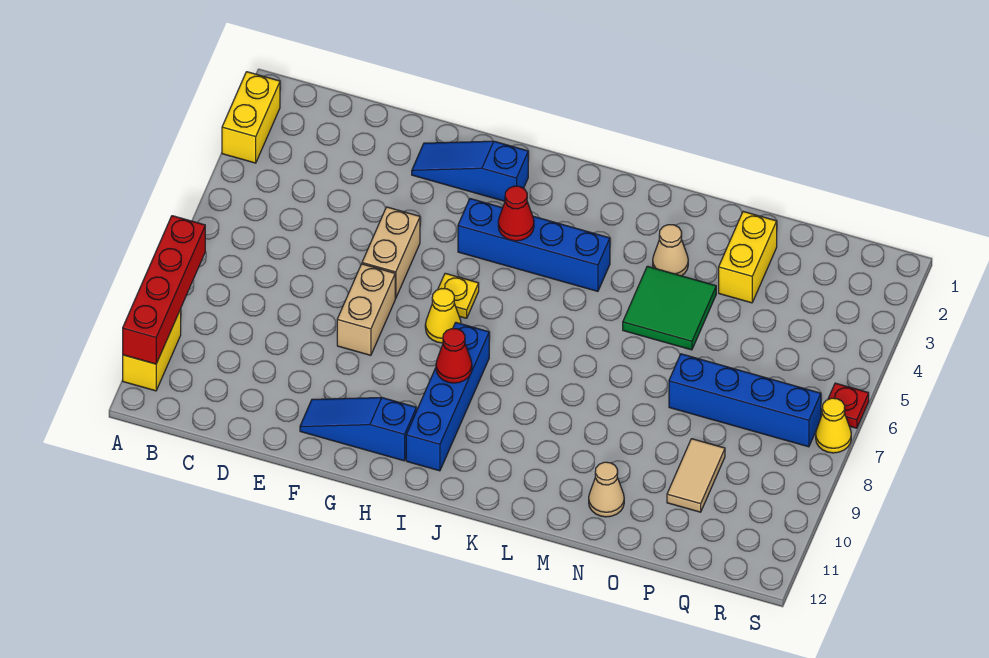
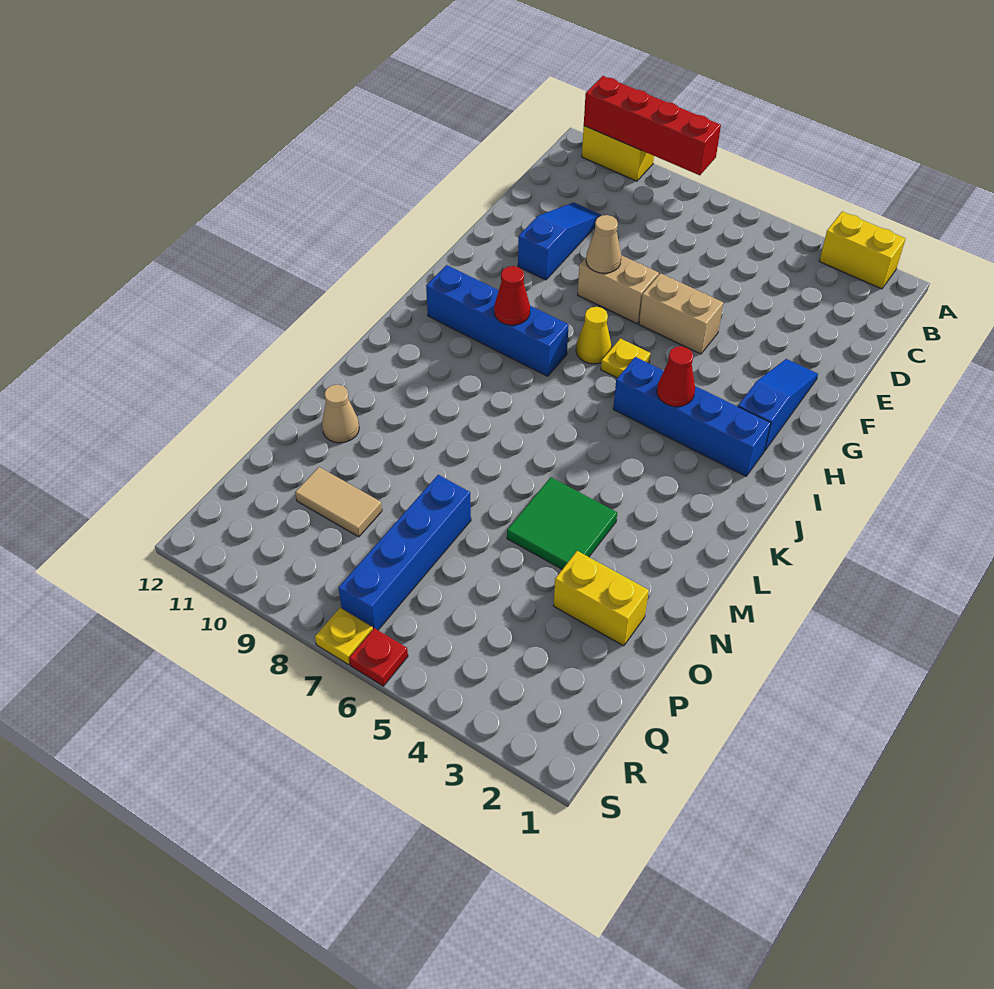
blue 1x3 slope [300,397,416,461] -> blue 1x3 slope moved to [518,202,601,280]
blue 1x4 brick [458,199,610,291] -> blue 1x4 brick turned to [613,357,771,476]
tan 1x1 cone [653,225,688,276] -> tan 1x1 cone moved to [586,215,621,273]
yellow 1x1 cone [816,398,851,453] -> yellow 1x1 plate [315,608,373,665]

